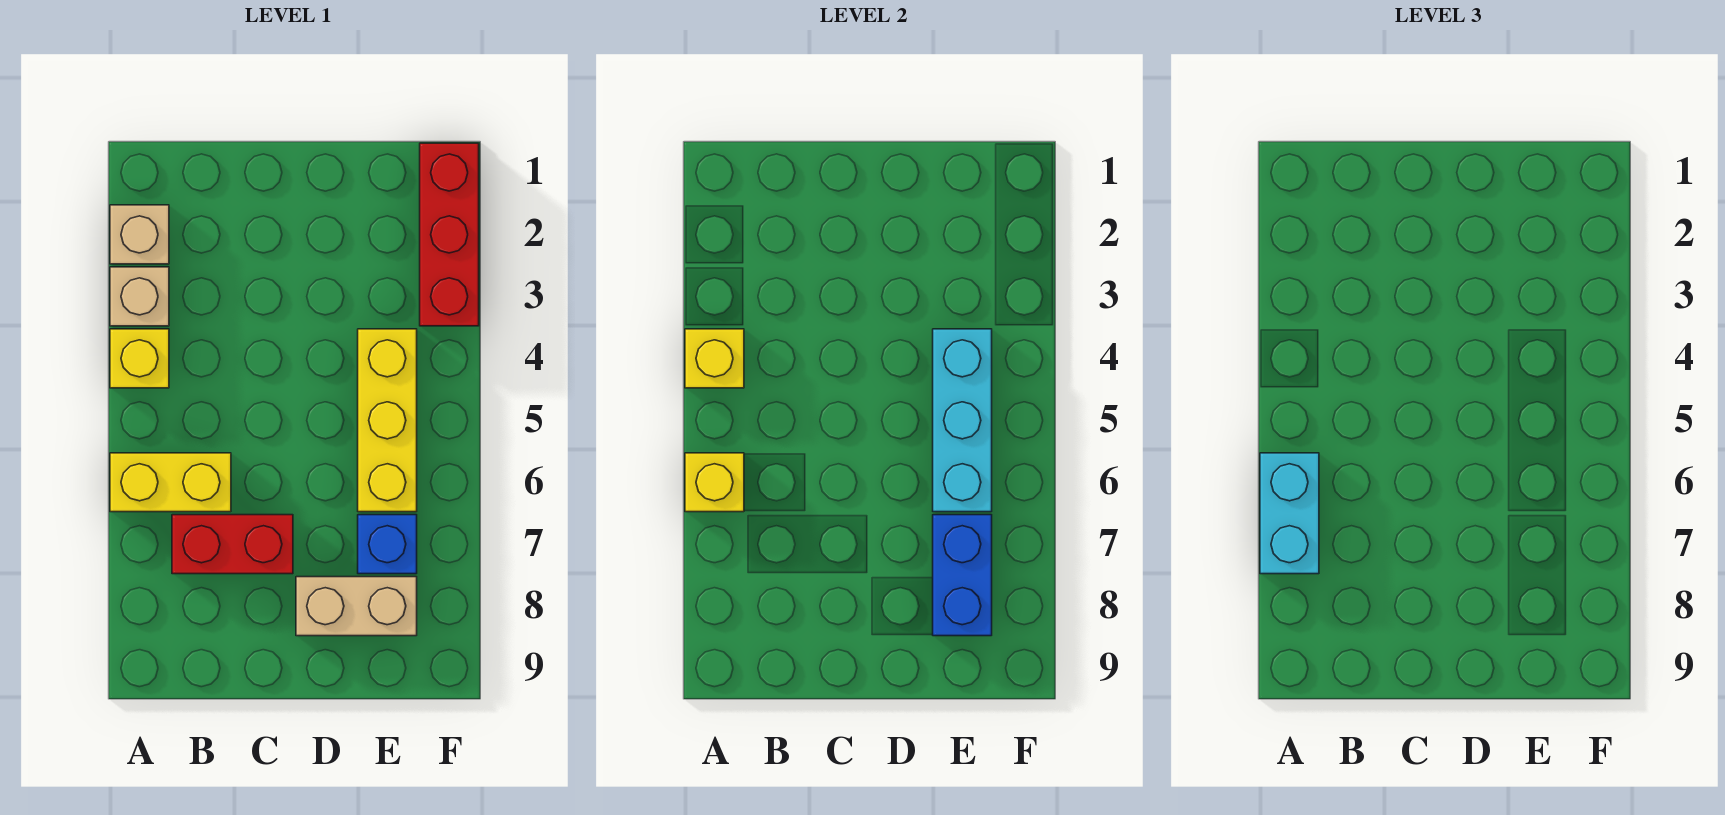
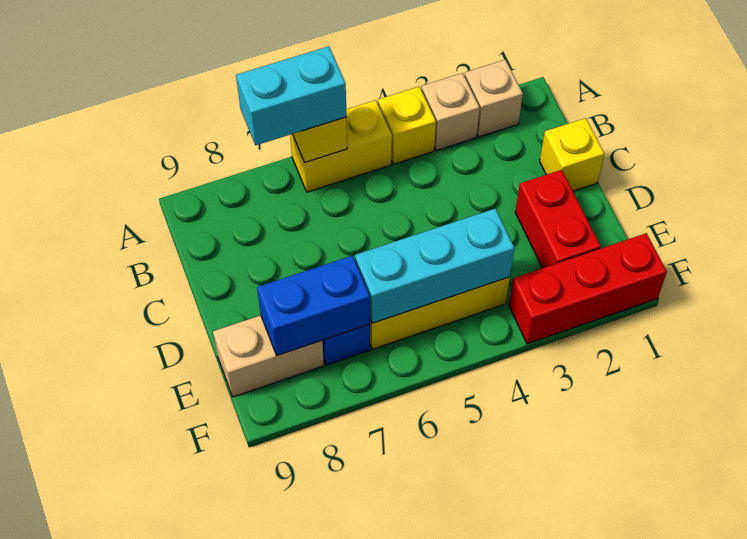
yellow 1x1 brick [685,329,744,388] -> yellow 1x1 brick moved to [540,118,604,191]
yellow 1x2 brick [110,453,231,512] -> yellow 1x2 brick turned to [290,100,392,192]
red 1x2 brick [172,515,293,574] -> red 1x2 brick moved to [515,170,601,268]
tan 1x2 brick [296,577,417,636] -> tan 1x2 brick turned to [213,315,324,397]

